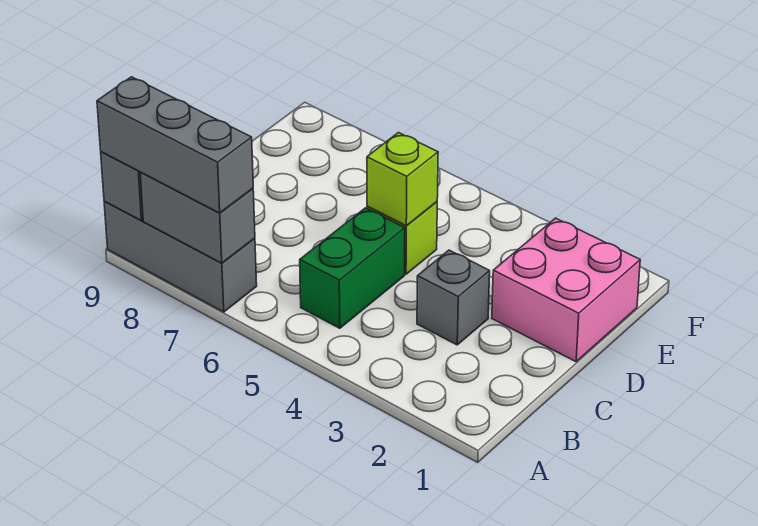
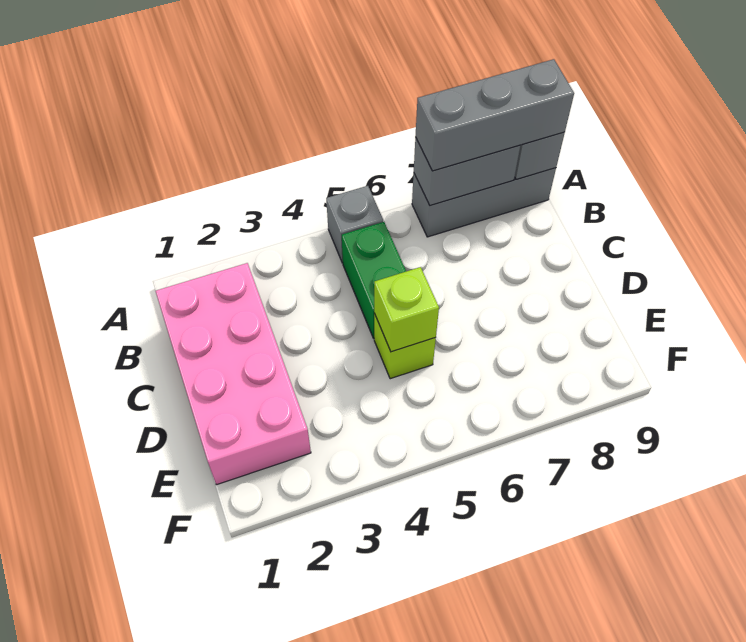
grey 1x1 brick [417,250,490,345] -> grey 1x1 brick moved to [326,186,383,263]
pink 2x2 brick [492,218,640,362] -> pink 2x4 brick [156,263,311,485]

